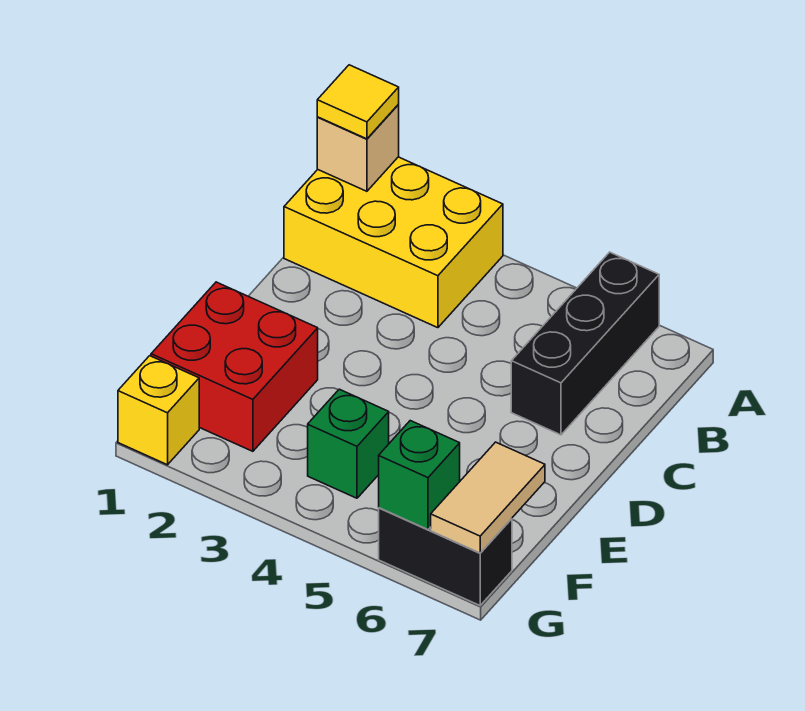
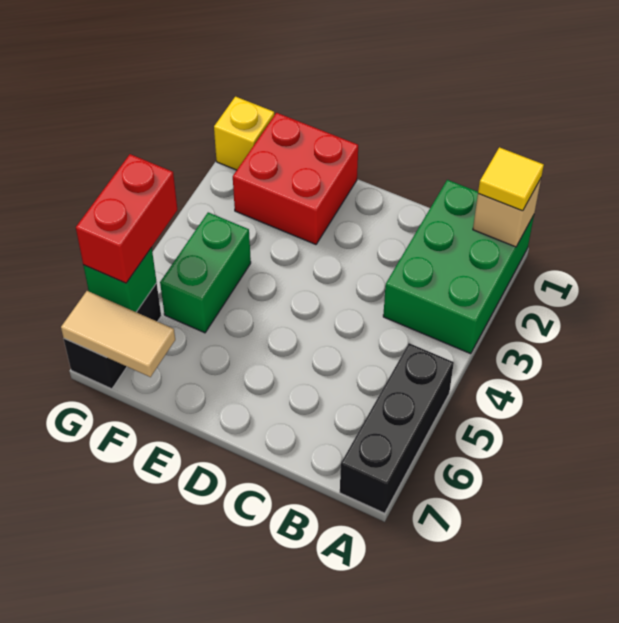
yellow 2x3 brick [284,157,503,328] -> green 2x3 brick [383,180,534,354]
black 1x3 brick [511,252,659,435] -> black 1x3 brick turned to [340,343,454,513]
green 1x1 brick [308,389,389,498] -> green 1x2 brick [160,212,251,333]
none -> red 1x2 brick [76,154,177,283]

